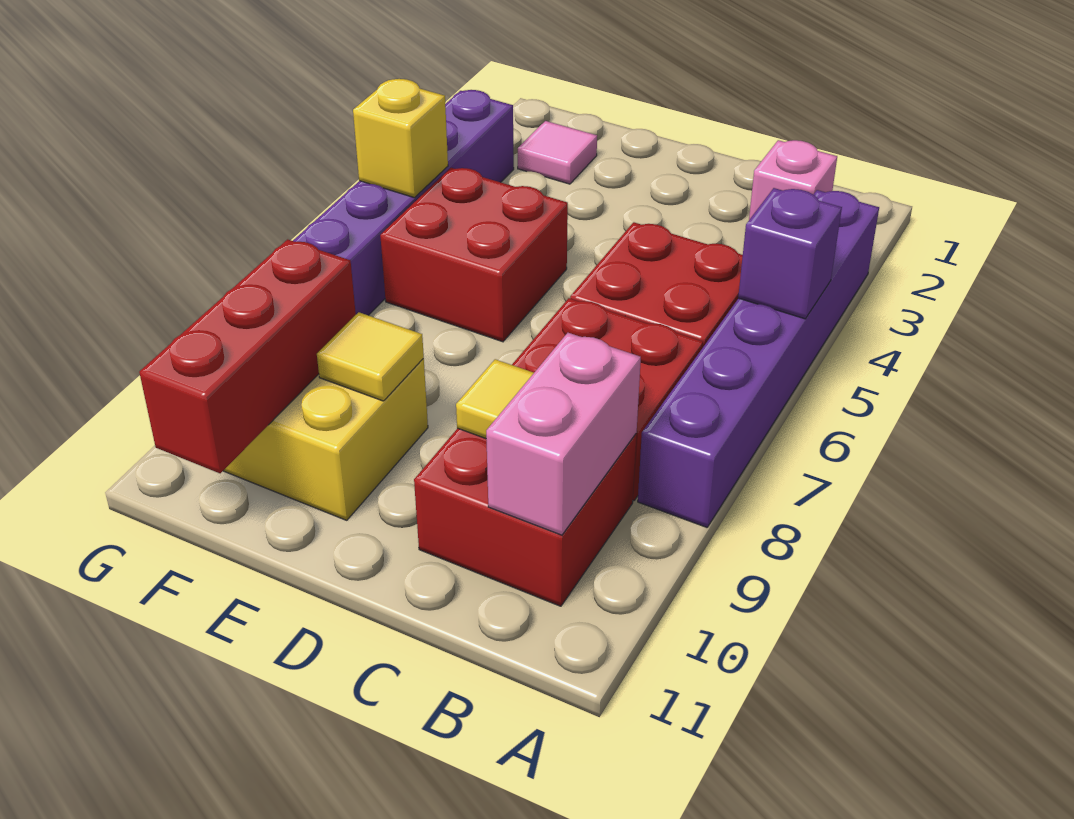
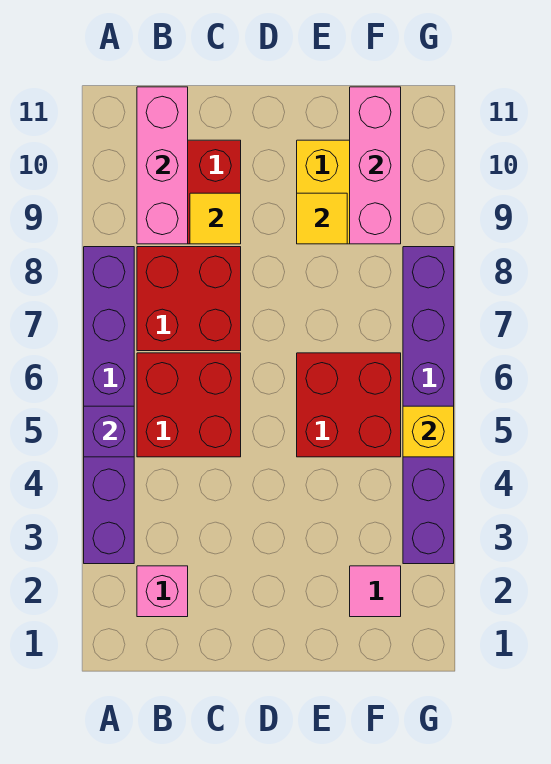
pink 1x2 brick [486,333,641,535] -> pink 1x3 brick [137,87,188,244]
red 1x3 brick [139,239,356,473] -> pink 1x3 brick [350,87,401,244]

